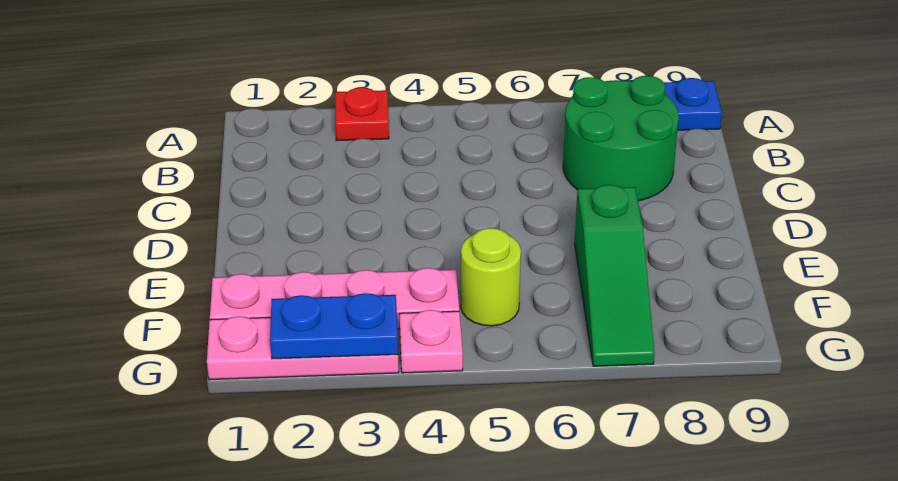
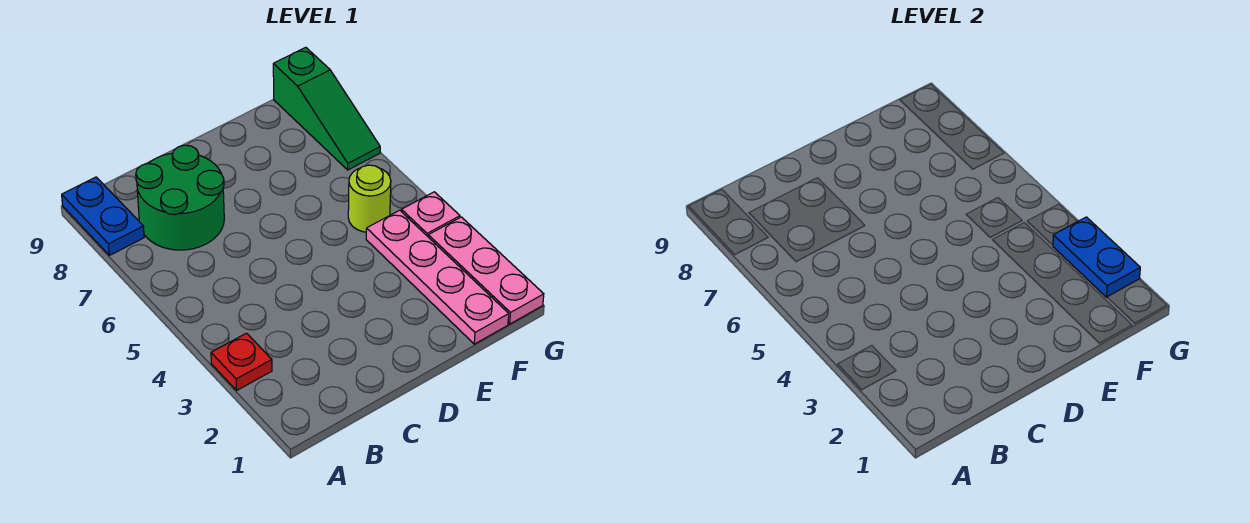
green 1x3 slope [574,185,655,366] -> green 1x3 slope turned to [273,47,380,170]

